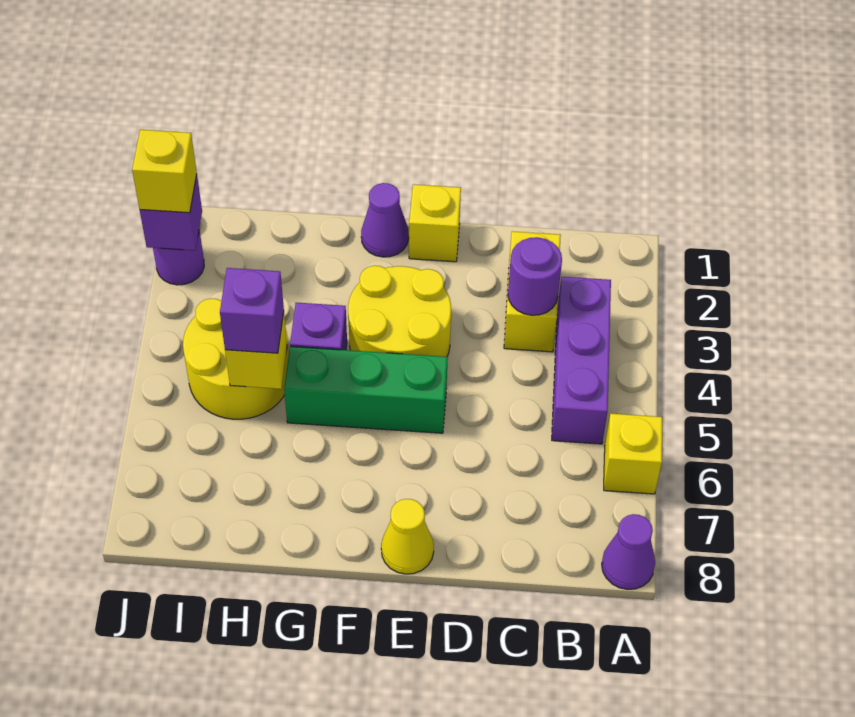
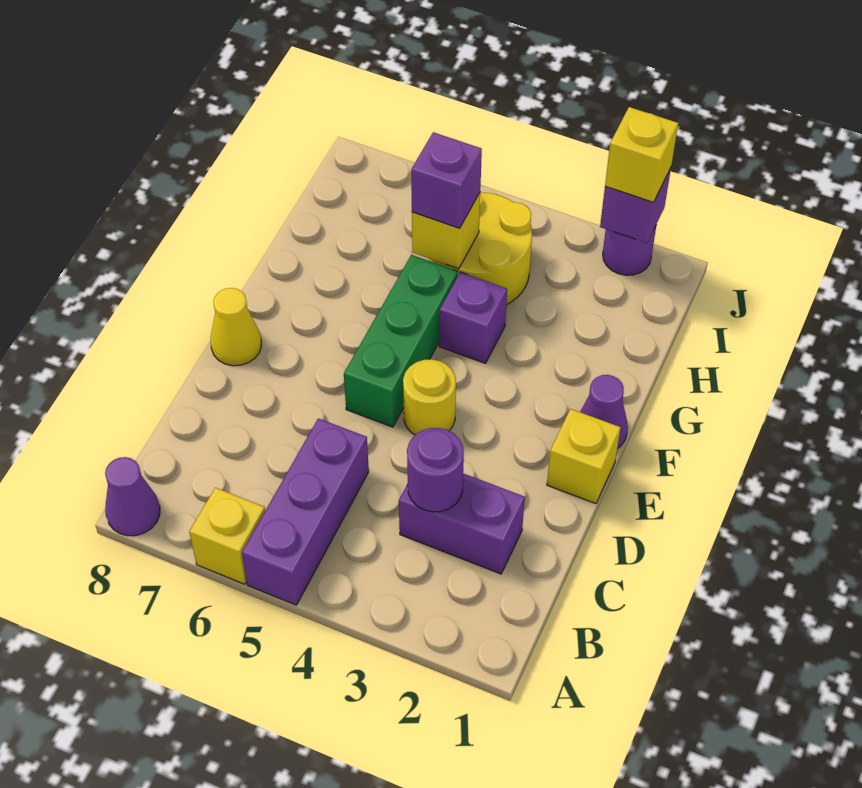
purple 1x3 brick [552,277,611,444] -> purple 1x3 brick turned to [242,418,369,605]
yellow 1x2 brick [504,231,561,352] -> purple 1x2 brick [399,473,525,574]
yellow 2x2 round brick [348,266,451,357] -> yellow 1x1 round brick [403,359,456,435]

